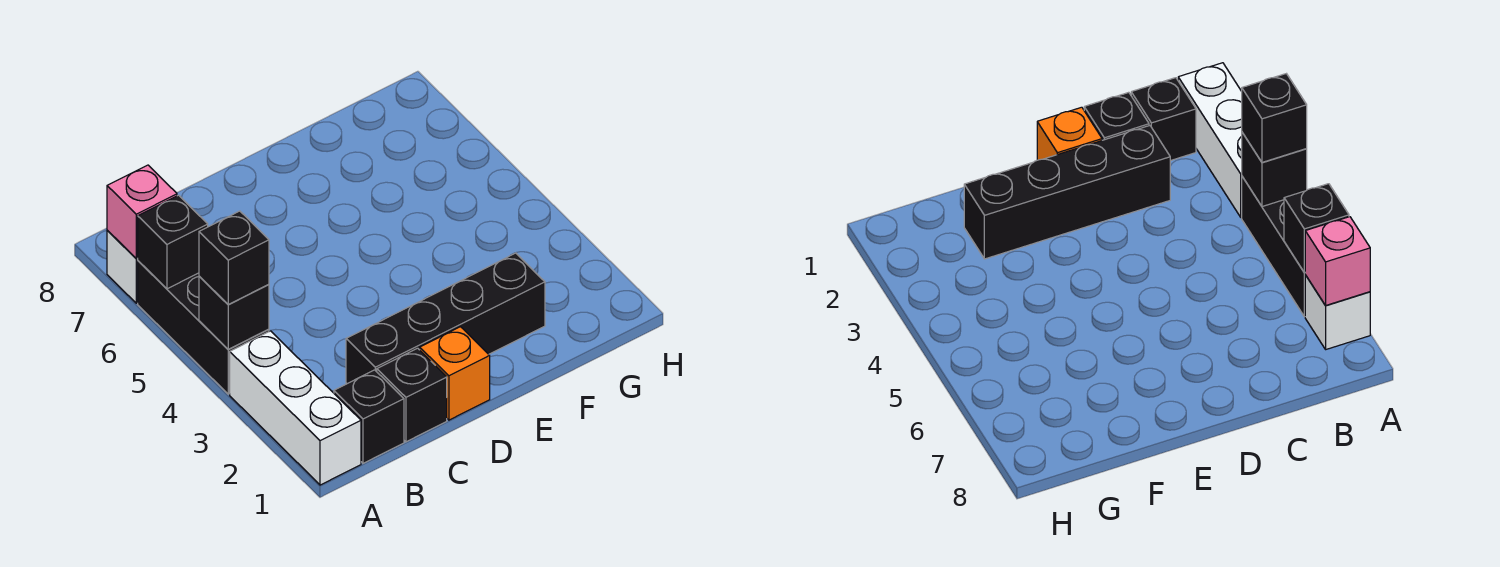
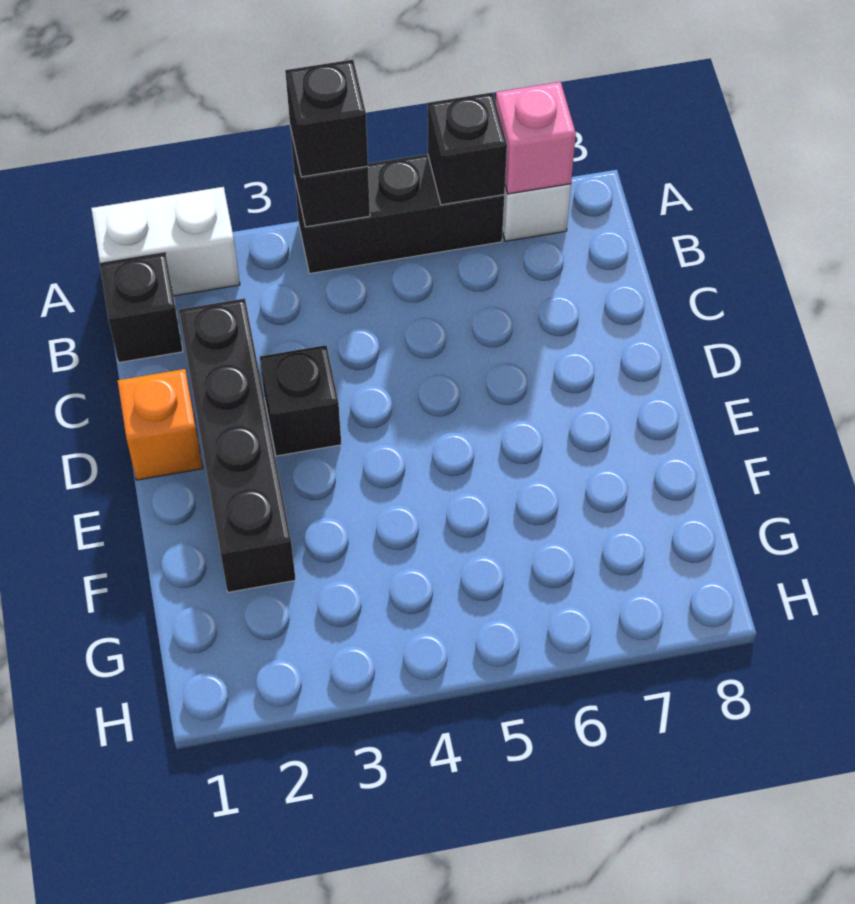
white 1x3 brick [230,331,361,485] -> white 1x2 brick [91,187,240,296]
black 1x1 brick [377,348,447,442] -> black 1x1 brick moved to [260,345,341,456]

